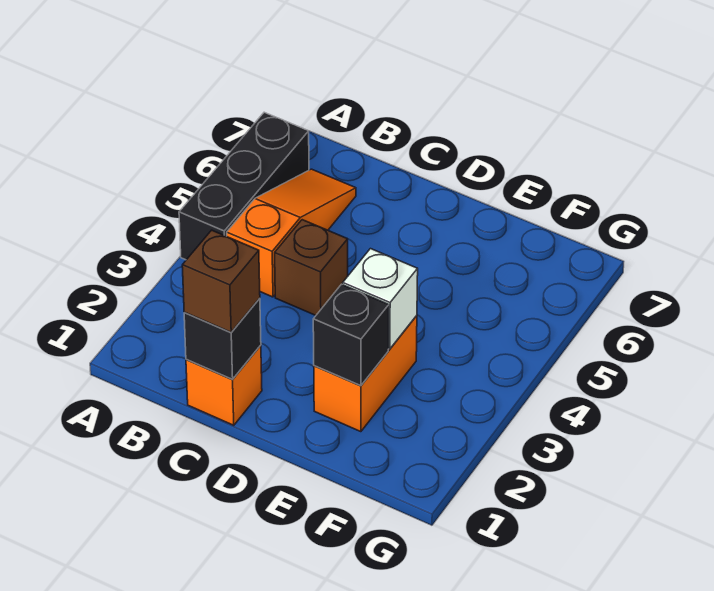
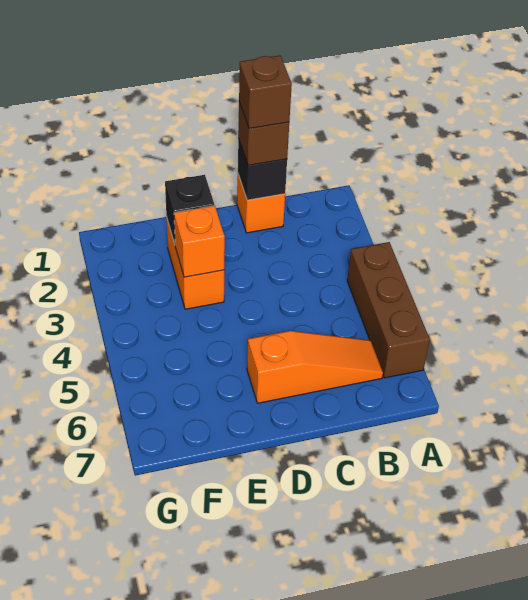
black 1x3 brick [179,112,309,260] -> brown 1x3 brick [347,242,430,378]
orange 1x3 slope [227,169,356,297] -> orange 1x3 slope turned to [247,331,383,403]
brown 1x1 brick [275,220,348,315] -> brown 1x1 brick moved to [239,55,292,129]
white 1x1 brick [343,249,418,349] -> orange 1x1 brick [174,206,225,277]

